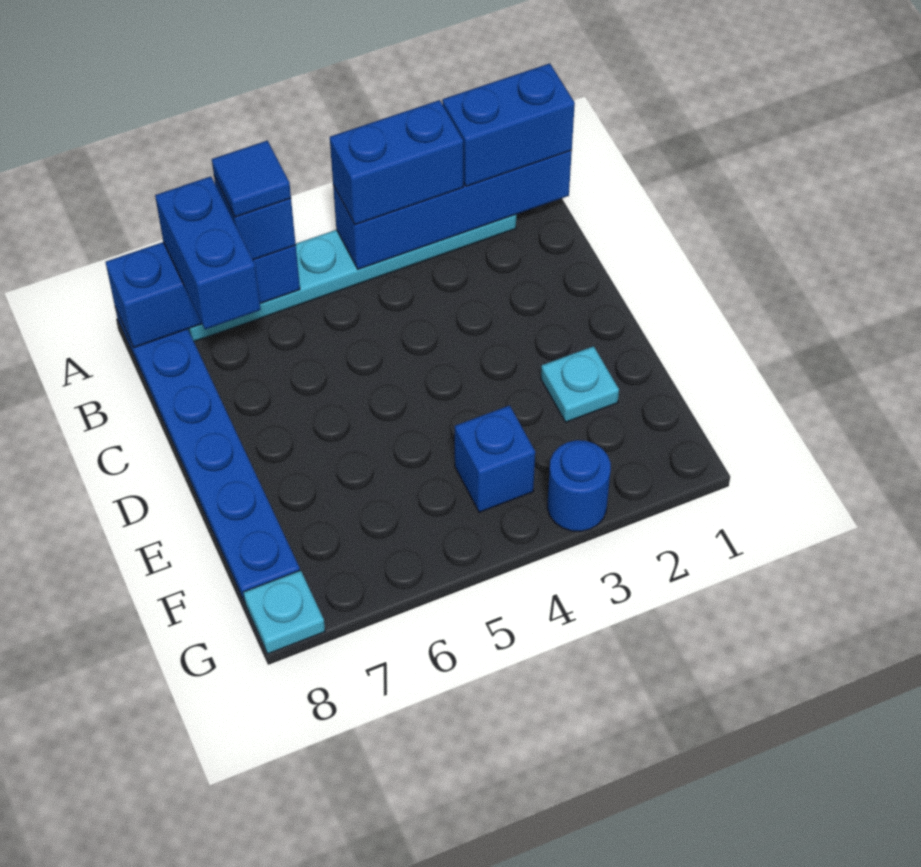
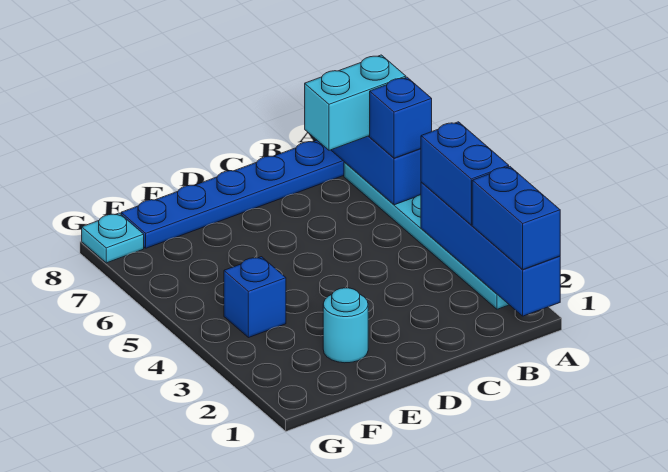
blue 1x1 tile [212,141,291,217] -> none
blue 1x2 brick [155,176,261,329] -> cyan 1x2 brick [305,55,406,150]
cyan 1x1 plate [541,346,619,422] -> cyan 1x1 round brick [323,288,368,363]
blue 1x1 round brick [547,440,611,532] -> none

